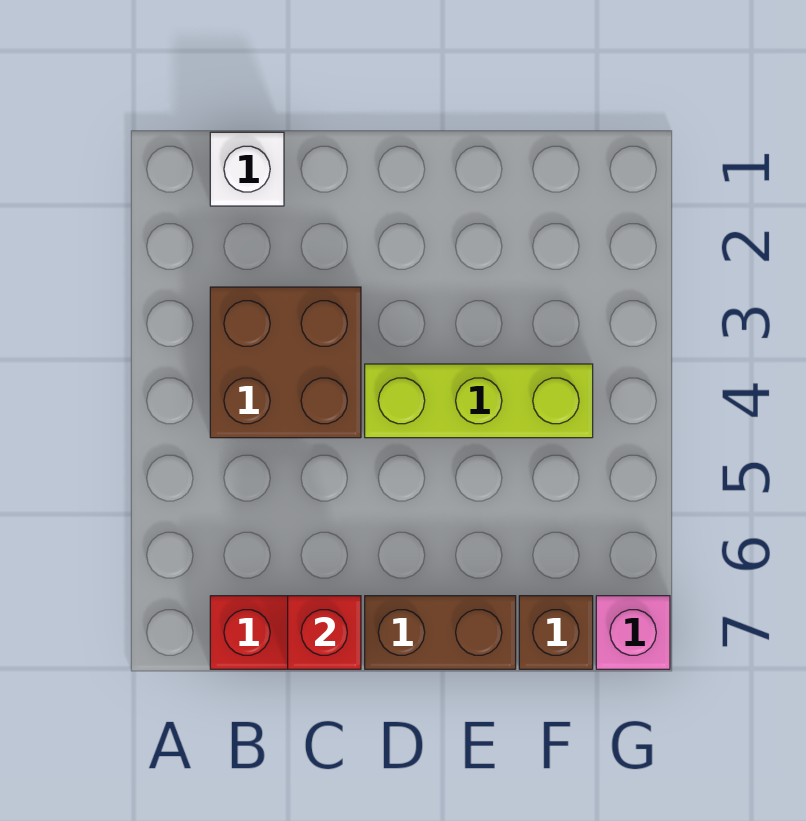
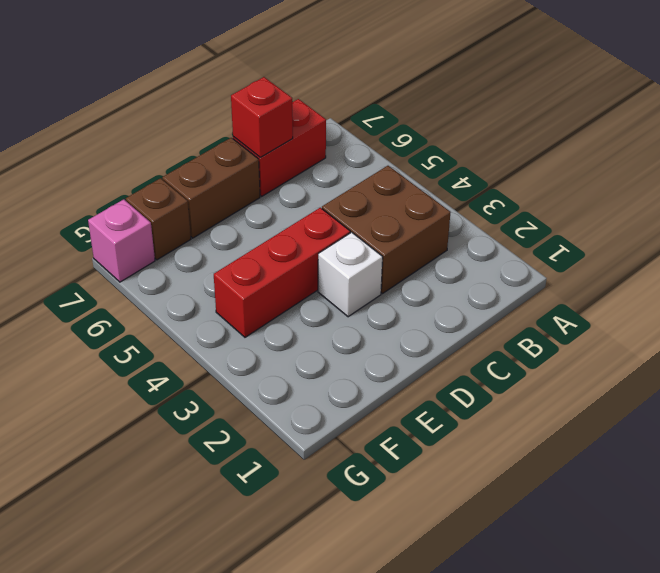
white 1x1 brick [210,132,284,206] -> white 1x1 brick moved to [318,232,383,317]
lime 1x3 brick [365,364,593,438] -> red 1x3 brick [214,208,350,337]

